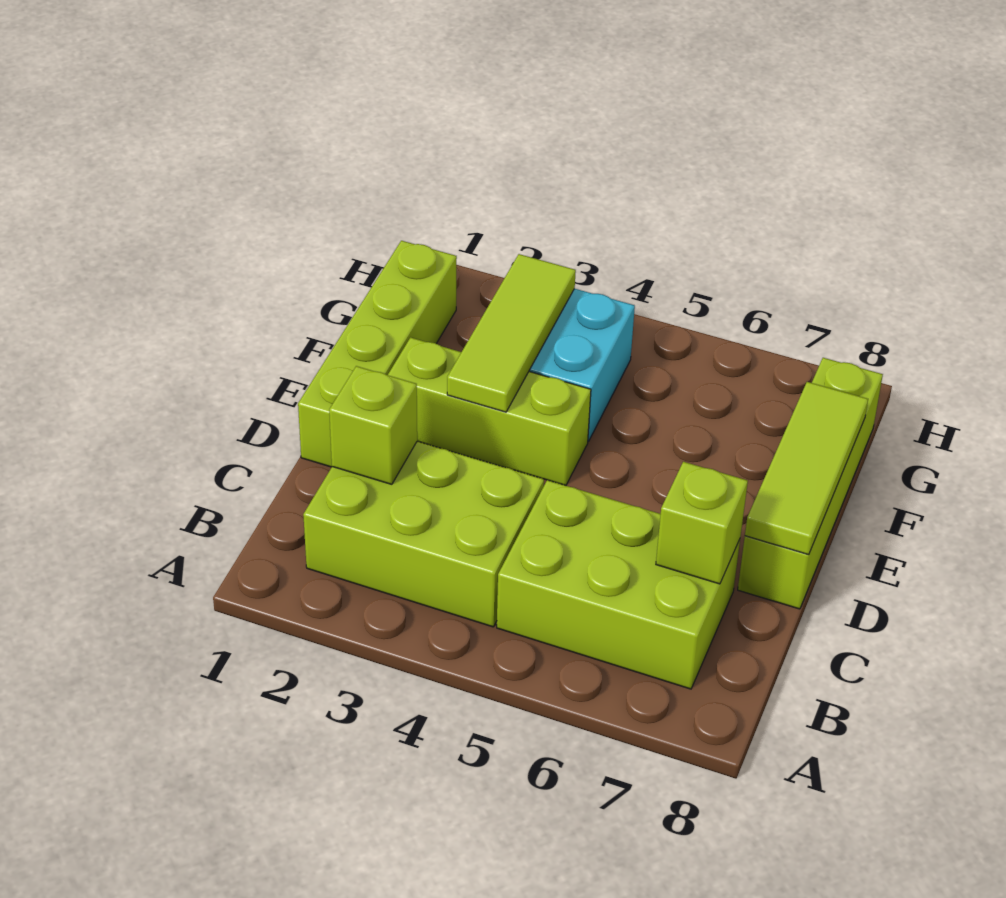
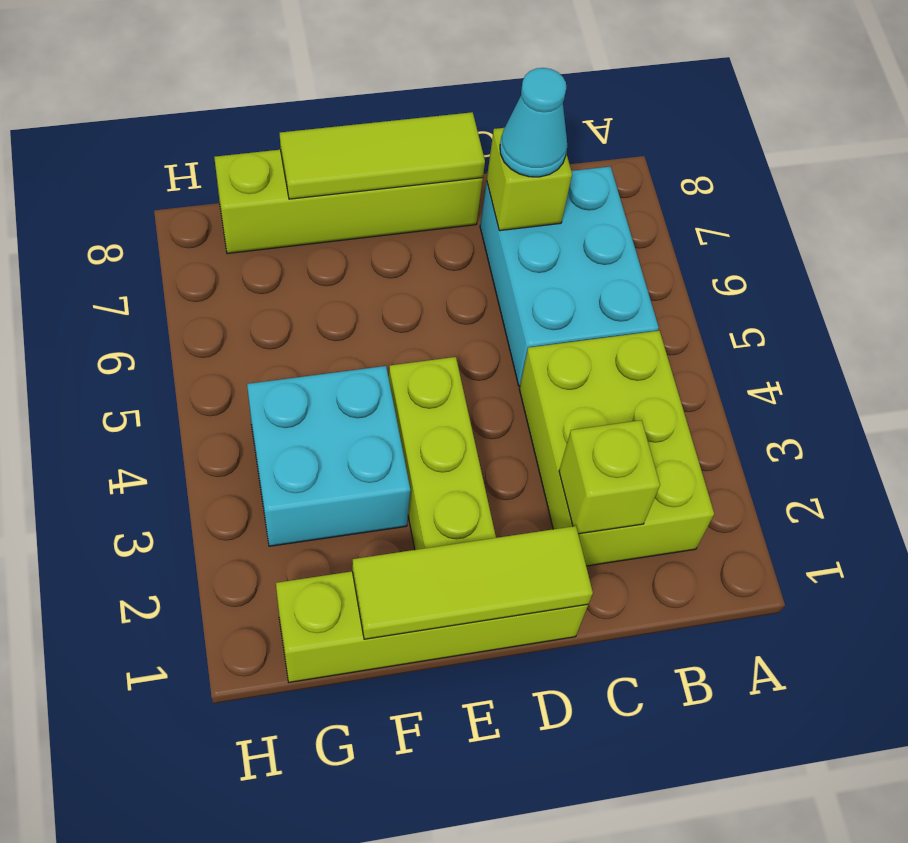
lime 2x3 brick [497,480,740,689] -> cyan 2x3 brick [480,167,659,386]
none -> cyan 1x1 cone [500,68,567,177]
lime 1x3 tile [447,254,576,412] -> lime 1x3 tile moved to [352,526,593,639]

